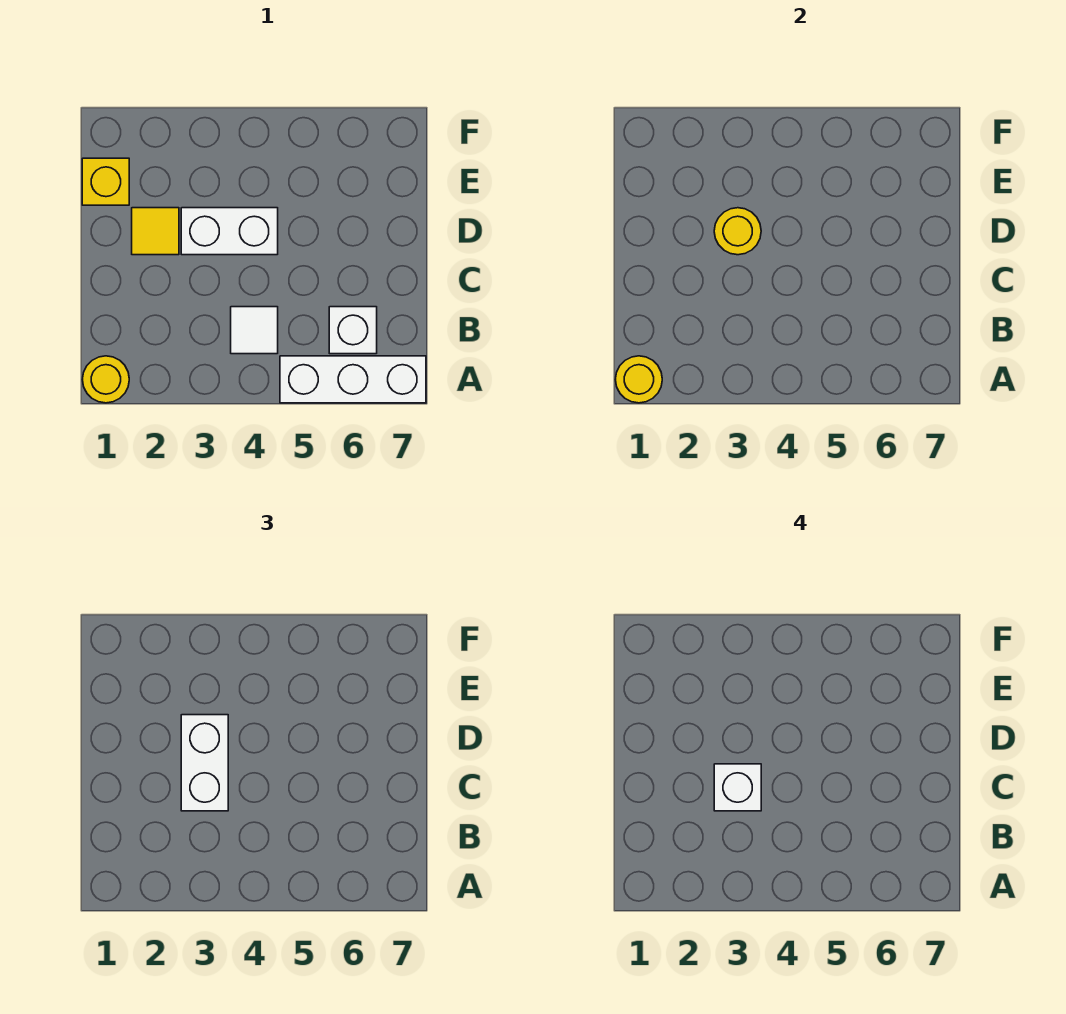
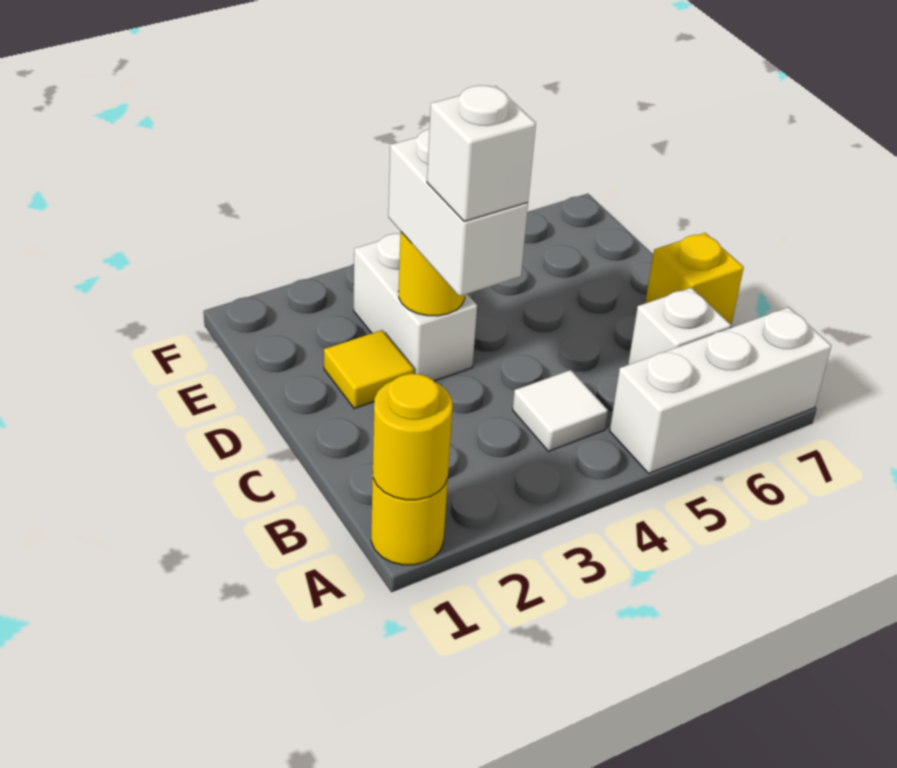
white 1x2 brick [181,208,278,255] -> white 1x2 brick turned to [354,233,477,381]
yellow 1x1 brick [82,158,129,205] -> yellow 1x1 brick moved to [645,233,744,324]

